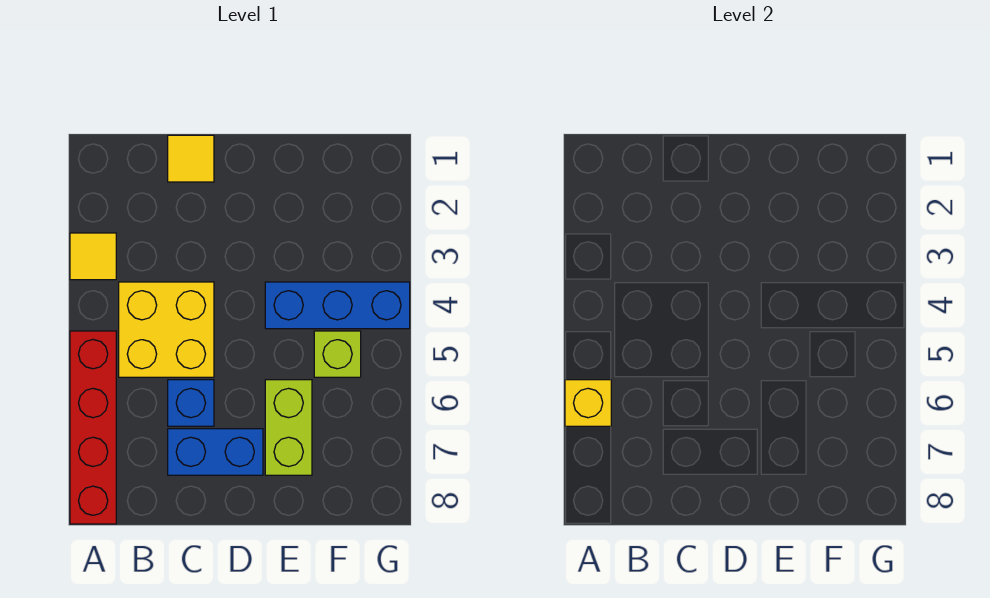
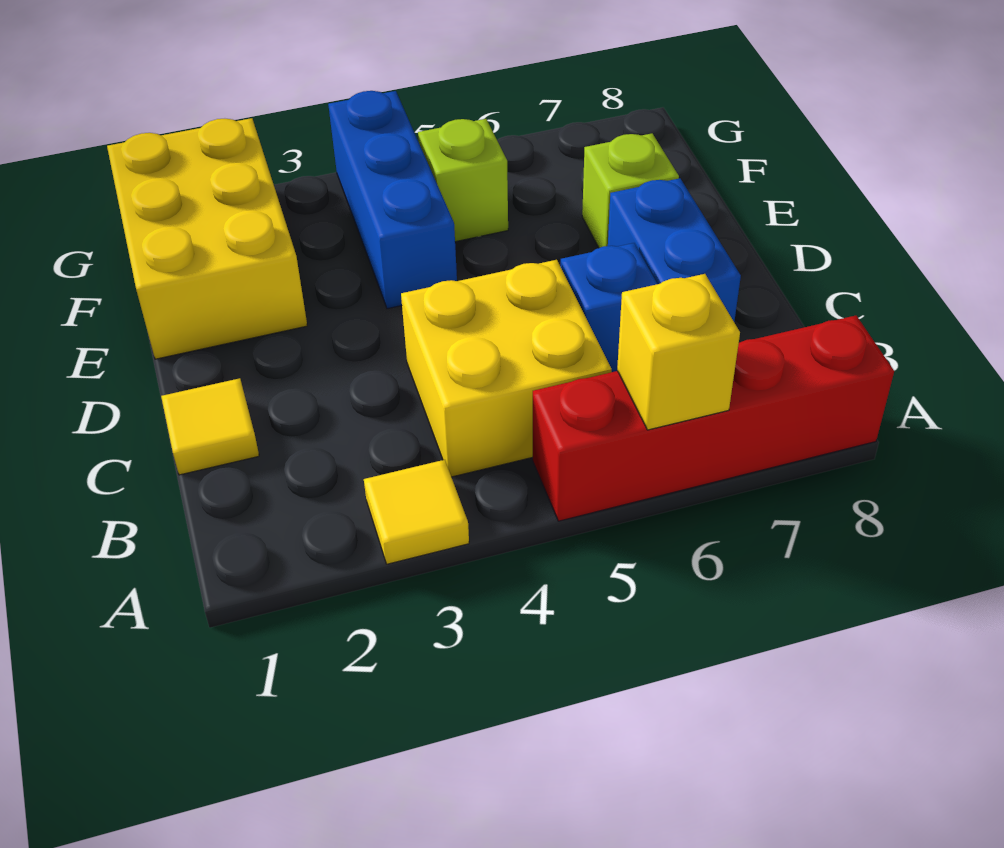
none -> yellow 2x3 brick [107,118,307,359]
lime 1x2 brick [265,380,312,475] -> lime 1x1 brick [582,133,679,248]

